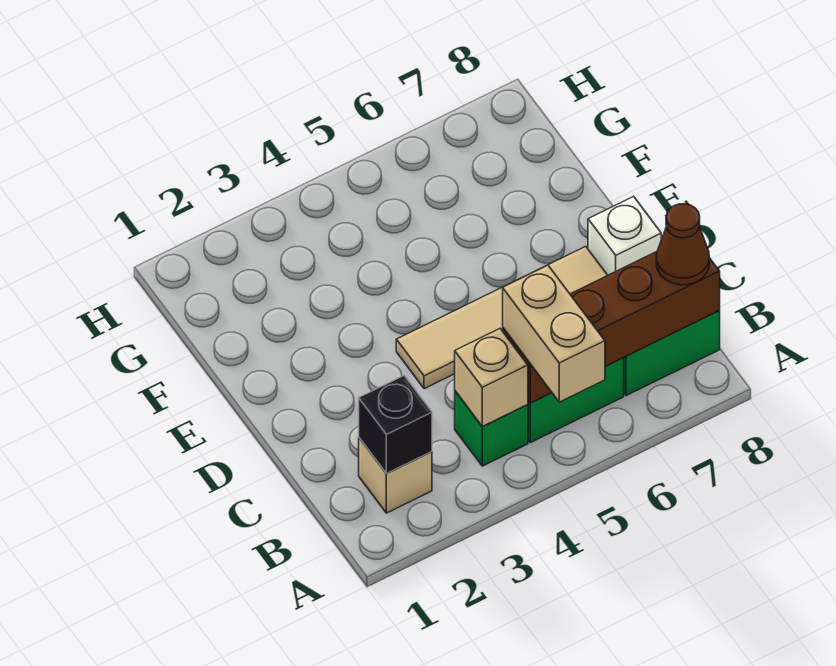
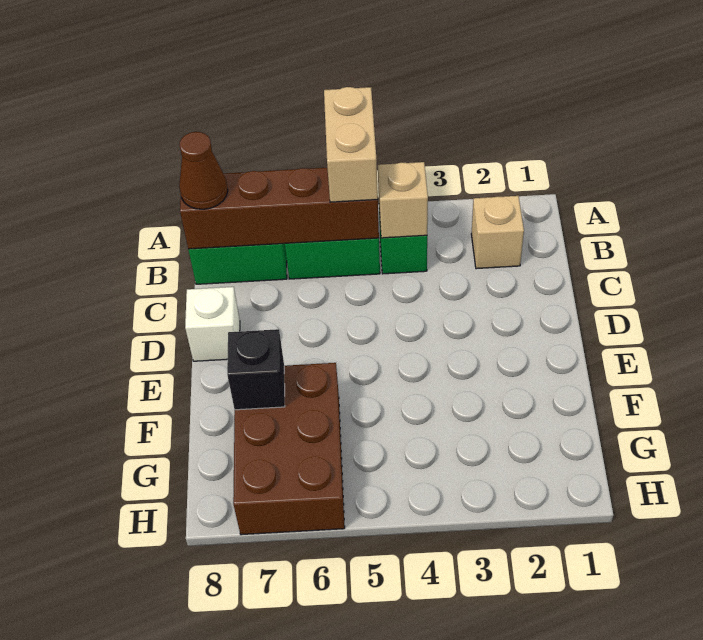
black 1x1 brick [359,376,432,474] -> black 1x1 brick moved to [227,329,285,410]
tan 1x4 tile [396,246,608,389] -> none
none -> brown 2x3 brick [233,363,345,535]

